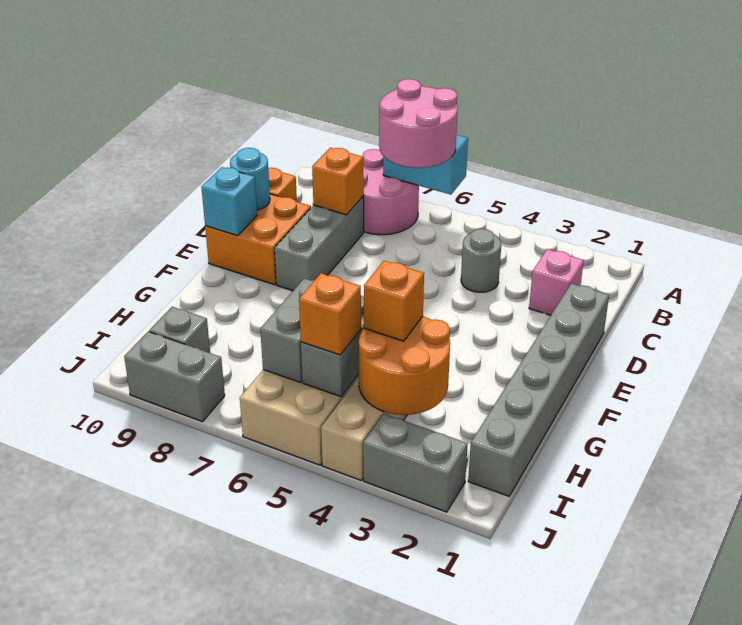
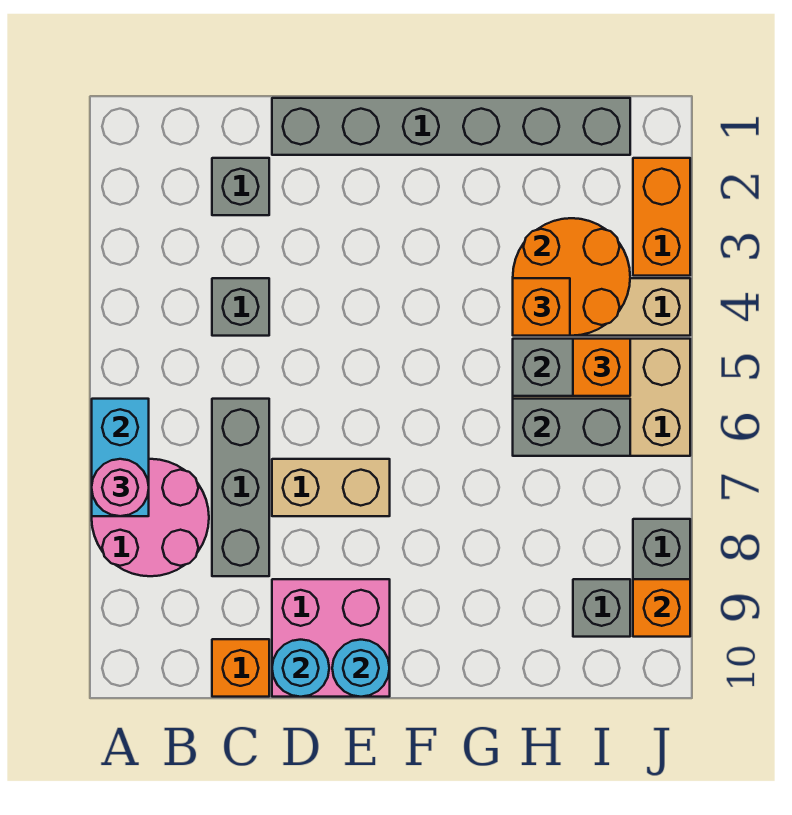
pink 2x2 round brick [379,79,458,168] -> pink 1x1 round brick [92,459,149,516]
pink 1x1 brick [529,249,584,315] -> grey 1x1 brick [212,158,269,215]
grey 1x1 round brick [461,229,501,292] -> grey 1x1 brick [212,278,269,336]
grey 1x3 brick [275,196,364,291] -> grey 1x3 brick turned to [212,399,269,576]
orange 1x1 brick [312,148,364,215] -> orange 1x1 brick moved to [633,579,690,637]
none -> tan 1x2 brick [272,459,390,516]
orange 2x2 brick [205,194,311,285] -> pink 2x2 brick [272,579,390,697]
cyan 1x1 brick [201,167,257,236] -> cyan 1x1 round brick [332,640,390,697]
grey 1x2 brick [363,414,468,512] -> orange 1x2 brick [633,158,690,276]

